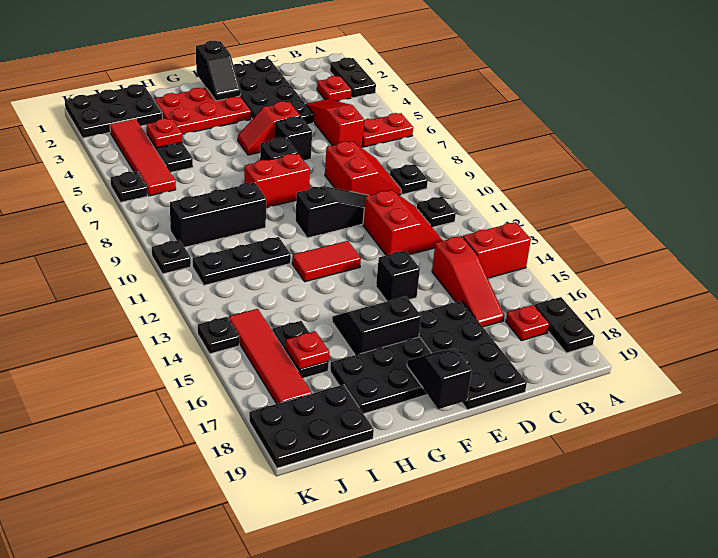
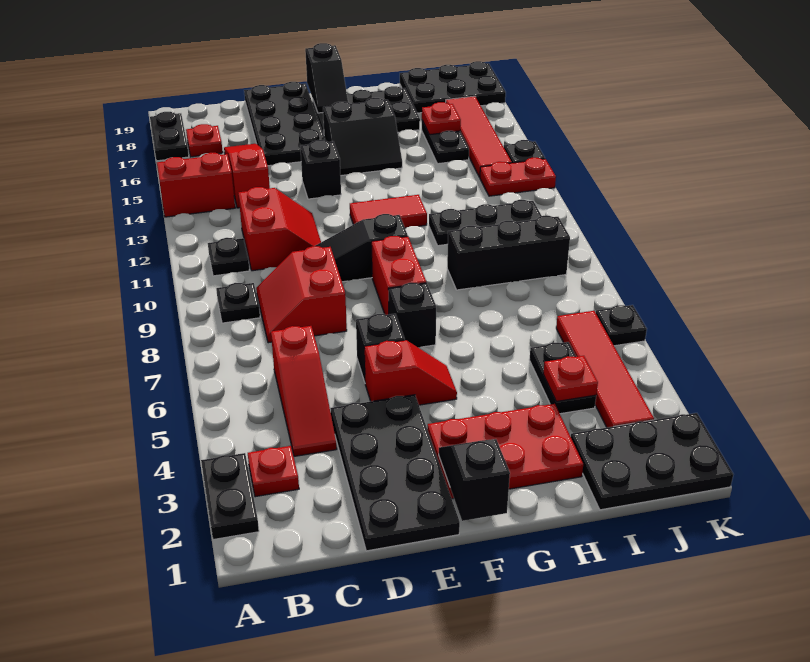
red 1x2 plate [363,113,413,147] -> red 1x2 plate moved to [480,158,556,196]
red 2x2 slope [363,190,443,255] -> red 2x2 slope turned to [238,187,321,271]
red 1x2 brick [244,154,310,207] -> red 1x2 brick turned to [372,236,426,315]
black 1x1 plate [152,240,191,274] -> none

